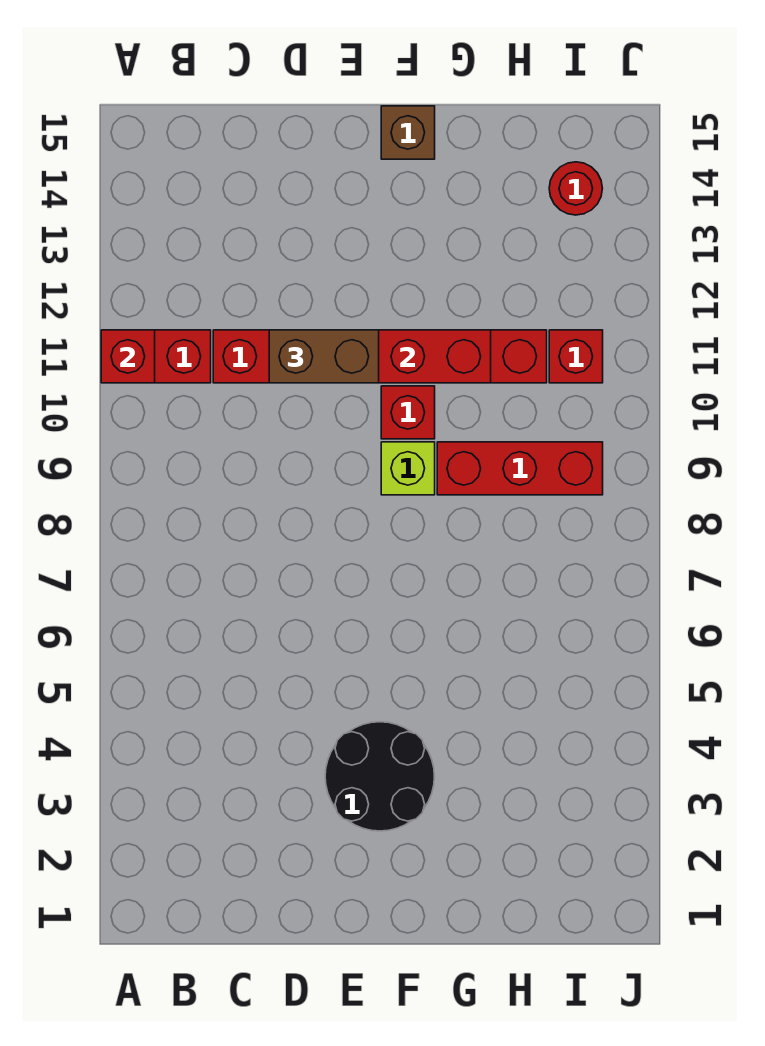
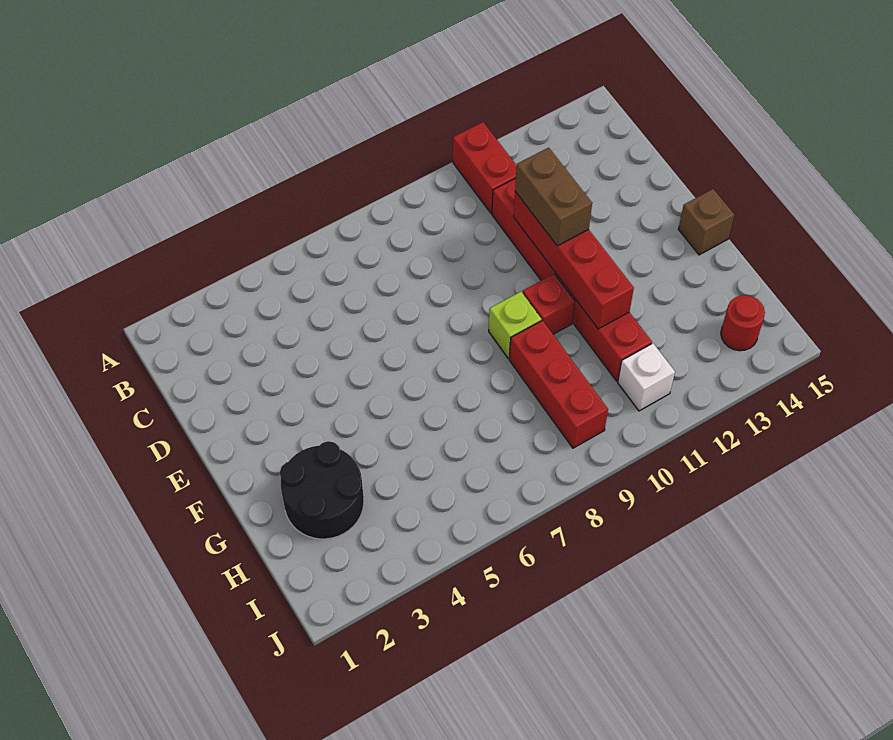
red 1x1 brick [101,330,155,383] -> none
black 2x2 round brick [325,722,435,831] -> black 2x2 round brick moved to [280,441,364,539]
red 1x1 brick [549,330,603,383] -> white 1x1 brick [618,343,675,411]

